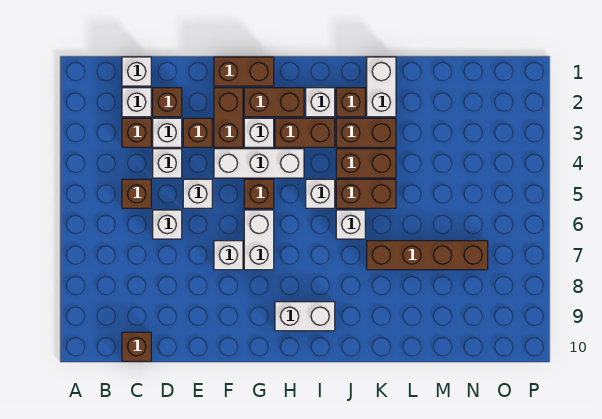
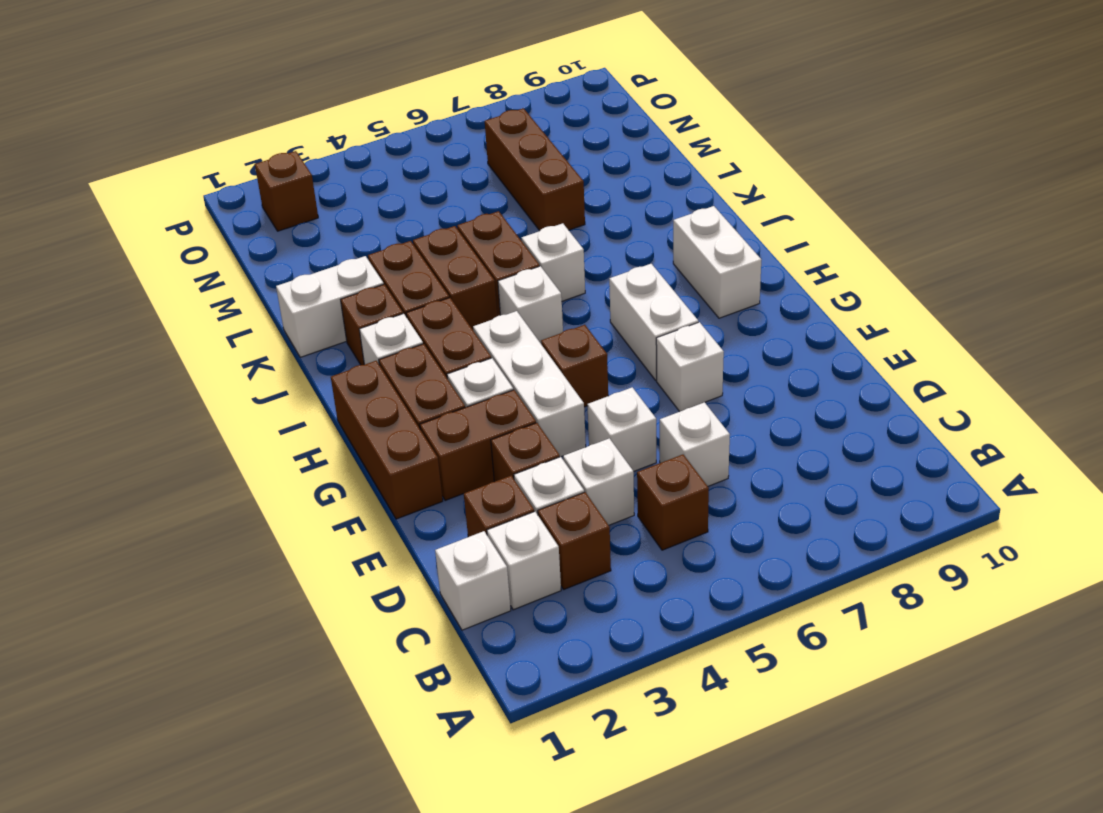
brown 1x1 brick [122,332,151,361] -> brown 1x1 brick moved to [255,151,318,231]
brown 1x2 brick [214,57,274,86] -> brown 1x3 brick [331,361,443,519]
white 1x2 brick [244,210,274,270] -> white 1x2 brick turned to [609,264,698,380]
brown 1x4 brick [367,241,488,270] -> brown 1x3 brick [485,108,585,231]

